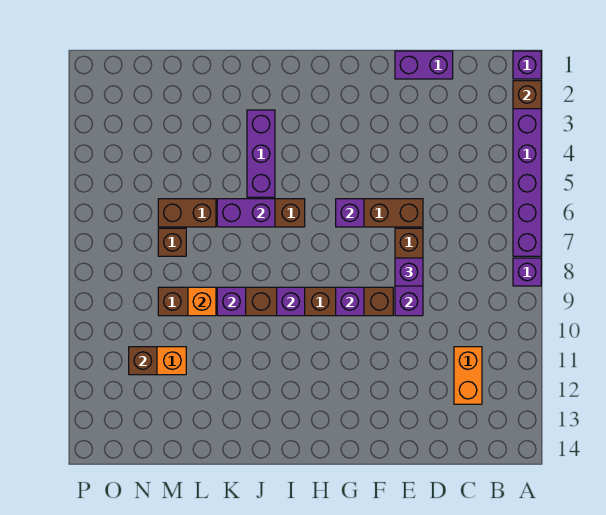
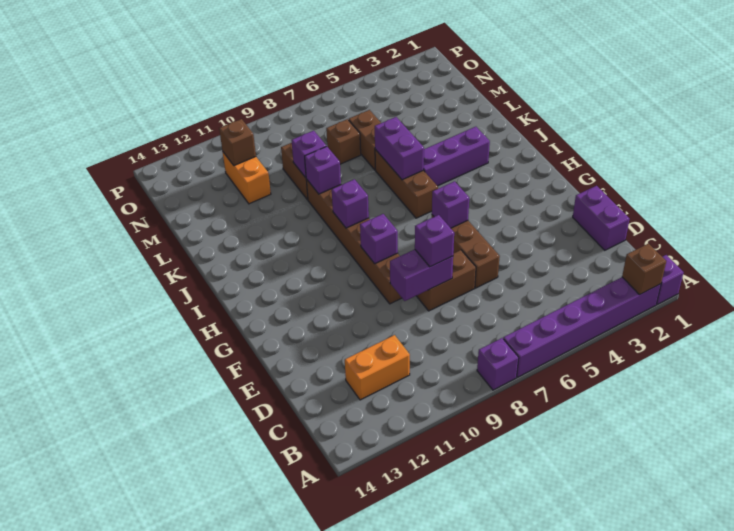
orange 1x1 brick [188,287,216,316] -> purple 1x1 brick [291,131,326,178]

